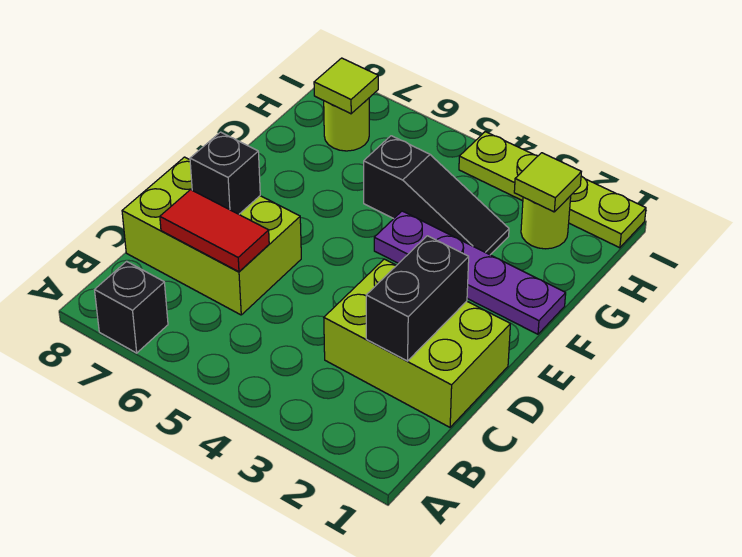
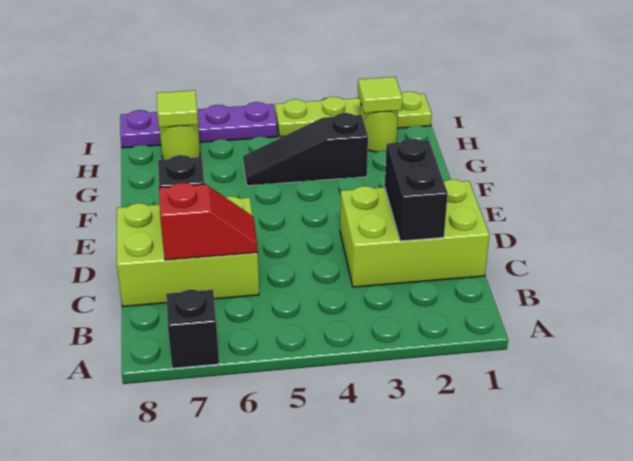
red 1x2 tile [160,190,269,272] -> red 1x2 slope [159,183,258,260]
purple 1x4 plate [374,211,566,334] -> purple 1x4 plate moved to [120,102,277,148]
black 1x3 slope [364,136,509,255] -> black 1x3 slope turned to [243,113,368,186]

